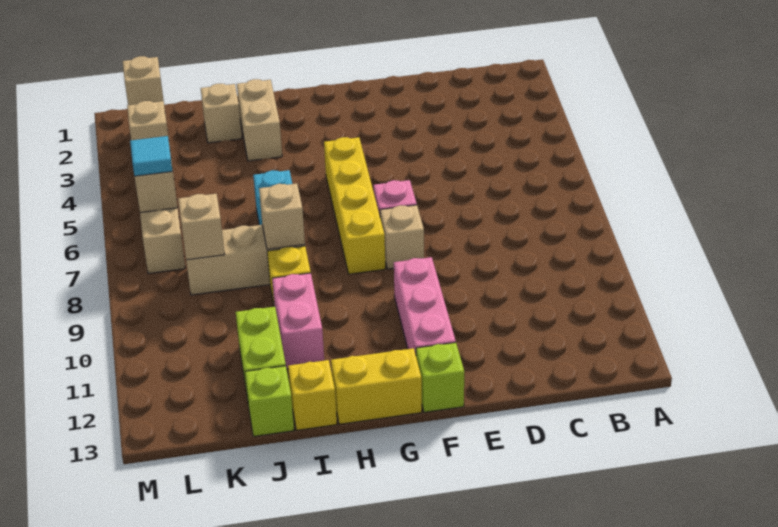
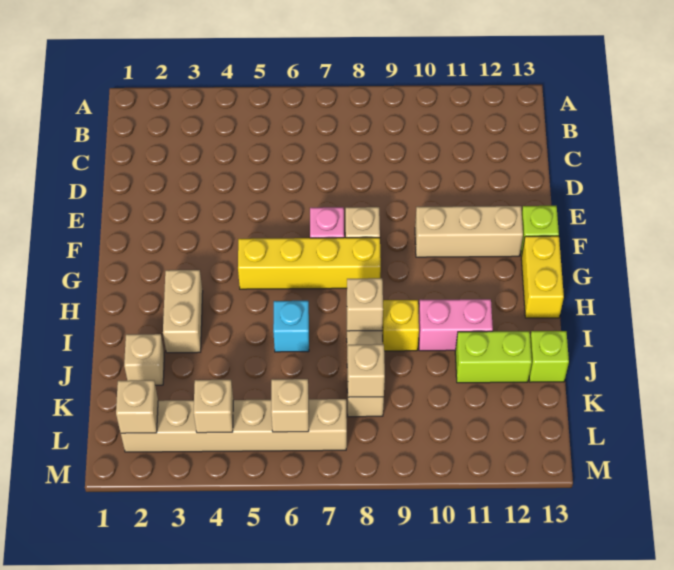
pink 1x3 brick [394,257,456,354] -> tan 1x3 brick [415,206,523,257]
tan 1x2 brick [237,79,282,161] -> tan 1x2 brick turned to [163,270,203,353]
yellow 1x1 brick [288,360,337,430] -> none
cyan 1x1 tile [130,136,173,176] -> none

